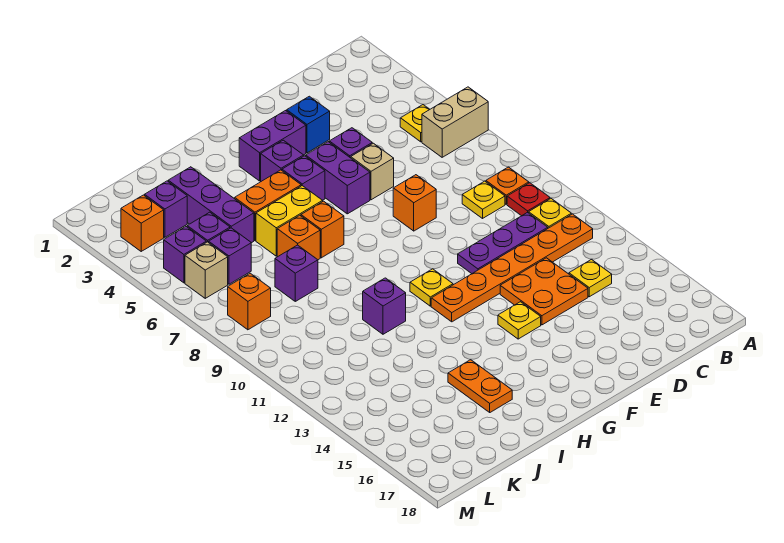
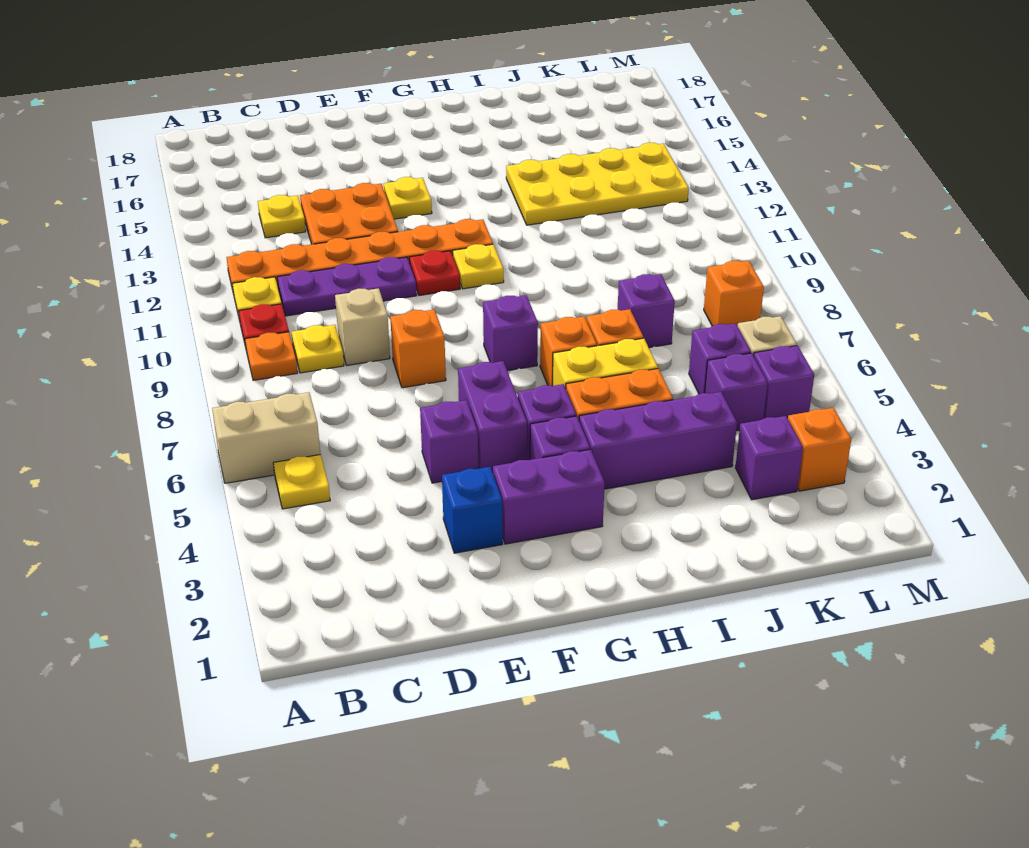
tan 1x1 brick [351,143,394,200] -> tan 1x1 brick moved to [335,288,390,365]
none -> red 1x1 plate [409,251,460,296]
purple 1x1 brick [363,278,406,334] -> purple 1x1 brick moved to [483,295,538,371]
none -> yellow 2x4 plate [506,143,689,225]
orange 1x2 plate [448,360,512,412] -> none
purple 1x3 brick [168,167,254,243] -> purple 1x3 brick turned to [579,392,737,489]

